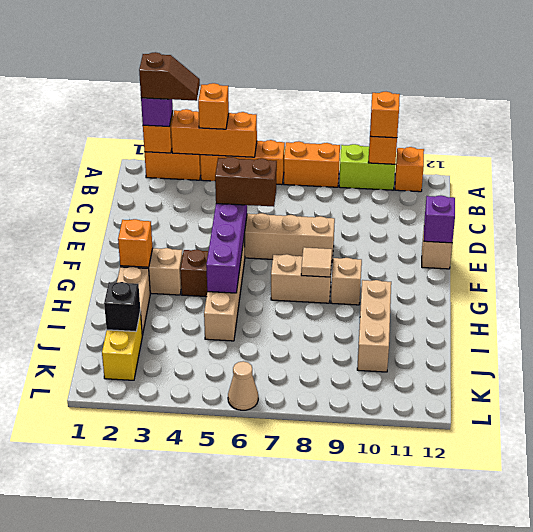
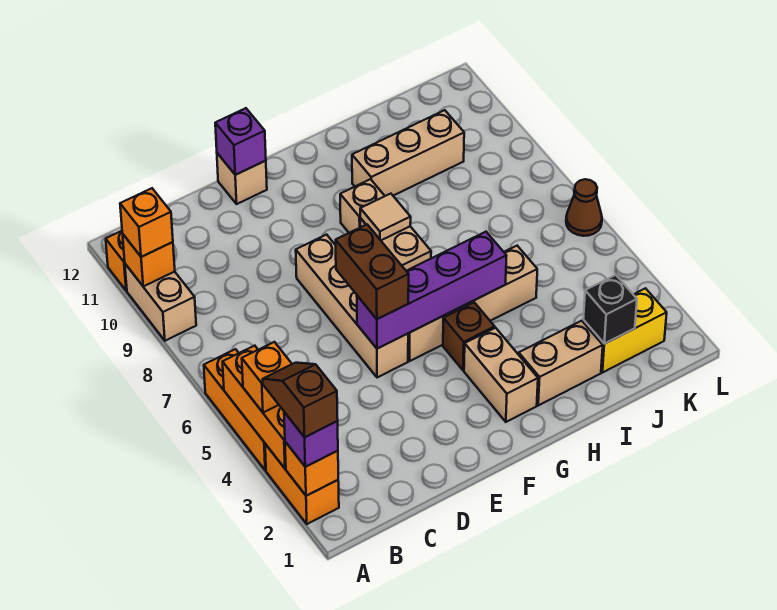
orange 1x2 brick [284,141,340,187] -> none
lime 1x2 brick [339,144,395,190] -> tan 1x2 brick [125,264,196,341]
orange 1x1 brick [118,219,153,267] -> none
tan 1x1 cone [228,361,258,410] -> brown 1x1 cone [566,179,602,236]

